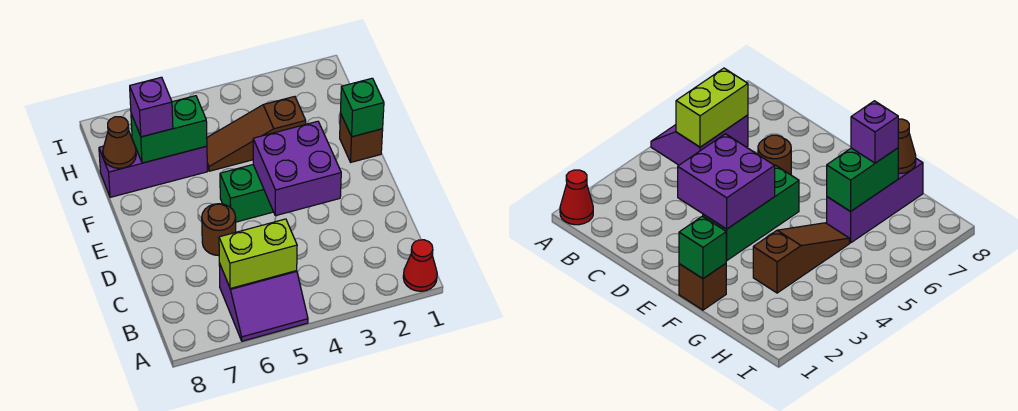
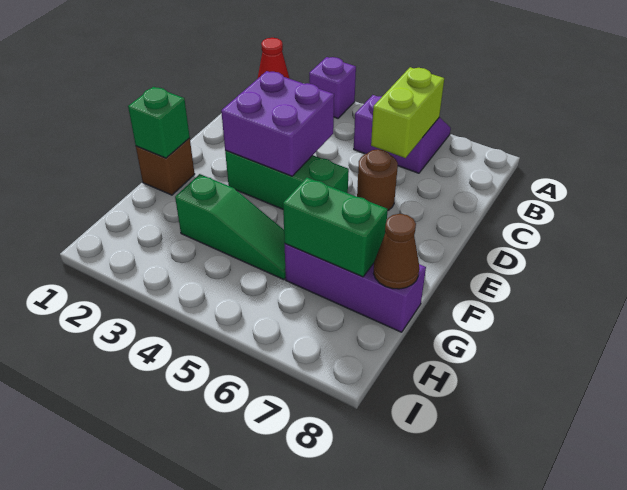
lime 1x2 brick [219,219,297,289] -> lime 1x2 brick turned to [371,67,444,158]
brown 1x3 slope [207,96,306,171] -> green 1x3 slope [175,174,286,280]
purple 1x1 brick [130,77,173,137] -> purple 1x1 brick moved to [309,57,356,118]

